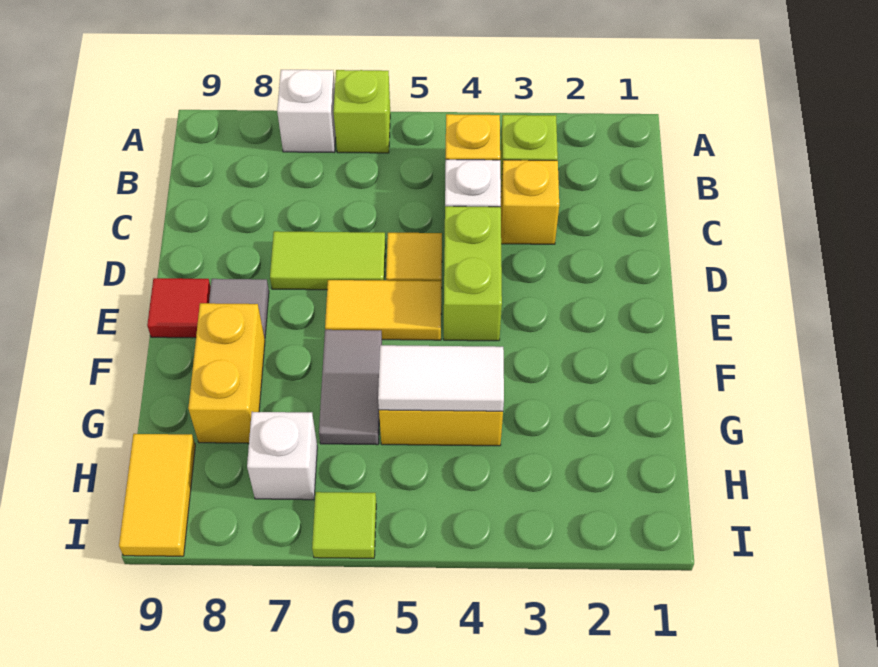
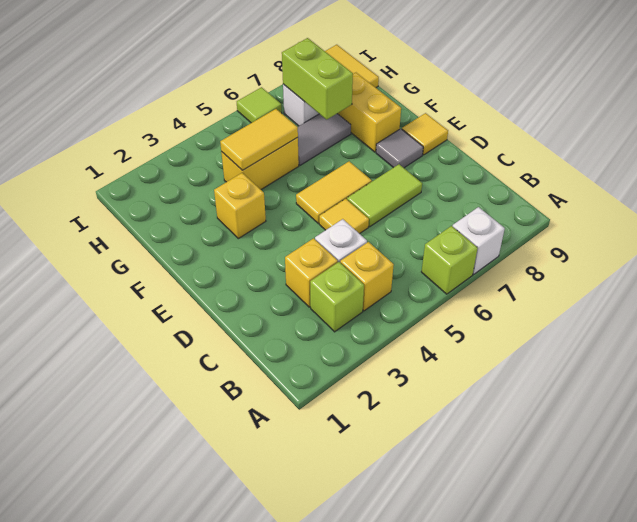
lime 1x2 brick [444,206,502,341] -> lime 1x2 brick moved to [282,38,353,120]
red 1x1 tile [147,278,211,338] -> yellow 1x1 tile [402,113,448,155]
none -> yellow 1x1 brick [214,173,266,239]
grey 1x2 tile [319,330,382,445] -> grey 1x2 tile turned to [298,114,351,165]
white 1x2 tile [378,345,504,411] -> yellow 1x2 tile [220,109,298,170]

